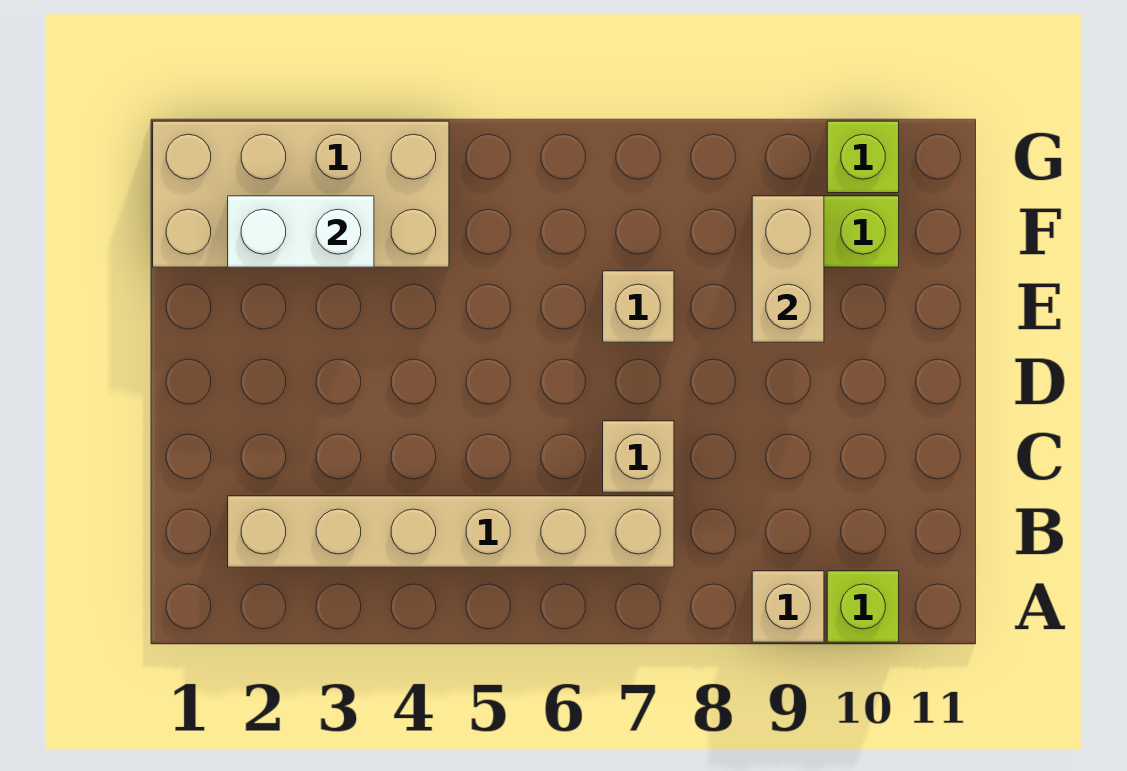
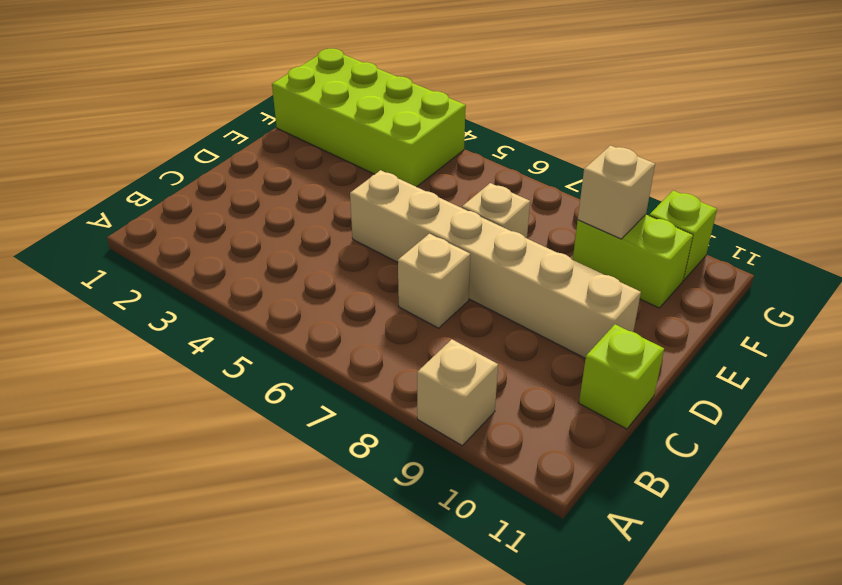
lime 1x1 brick [827,571,899,642] -> lime 1x1 brick moved to [579,324,664,429]
tan 1x6 brick [228,496,674,567] -> tan 1x6 brick moved to [350,170,641,359]
tan 1x2 brick [752,196,824,342] -> tan 1x1 brick [578,146,655,239]
tan 2x4 brick [153,121,449,267] -> lime 2x4 brick [272,49,466,187]
white 1x2 brick [228,196,374,267] -> none

